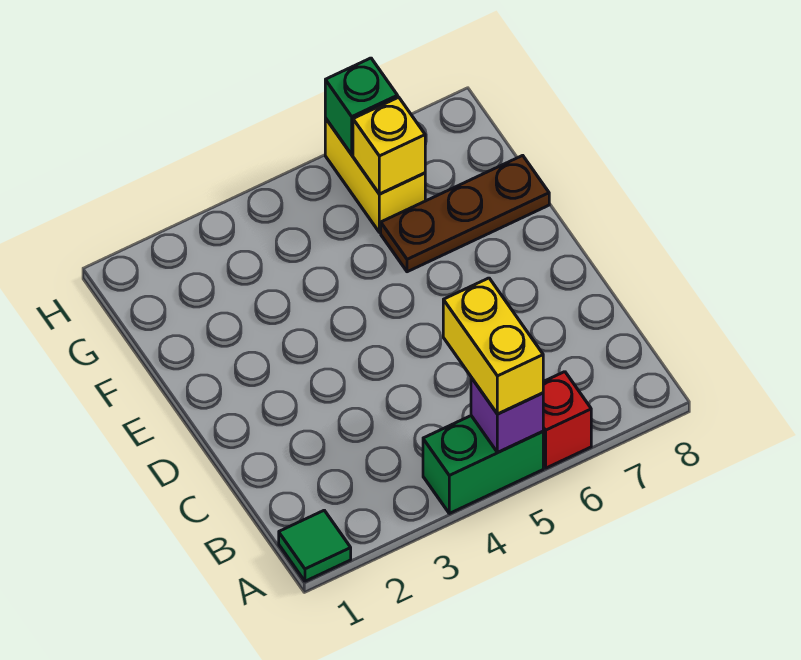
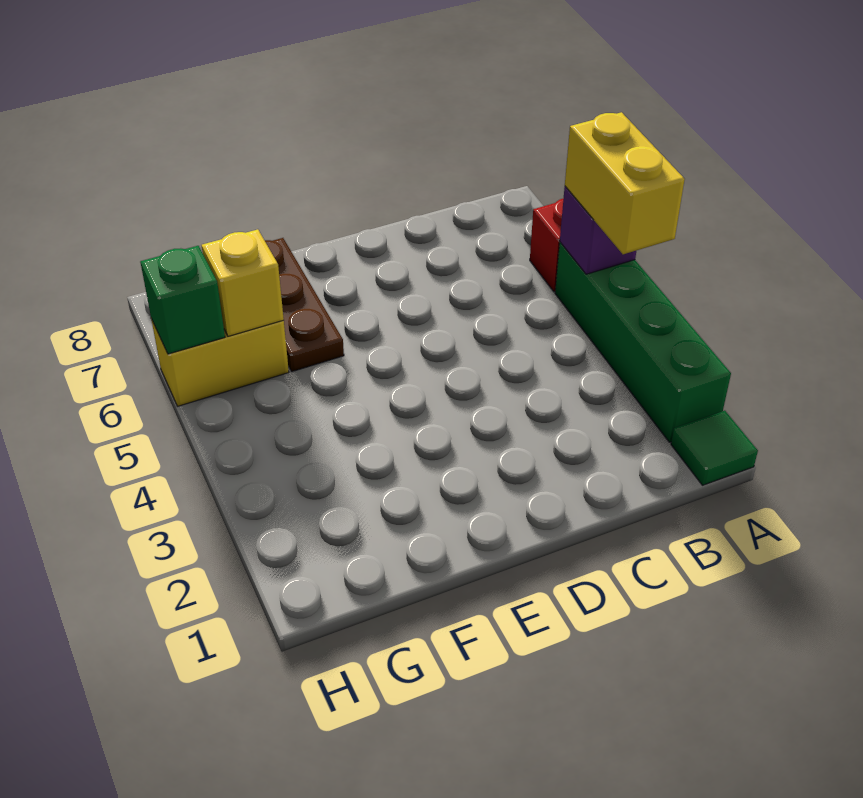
green 1x2 brick [423,416,543,513] -> green 1x4 brick [555,243,731,442]
yellow 1x2 brick [443,278,543,414] -> yellow 1x2 brick turned to [565,112,685,254]

